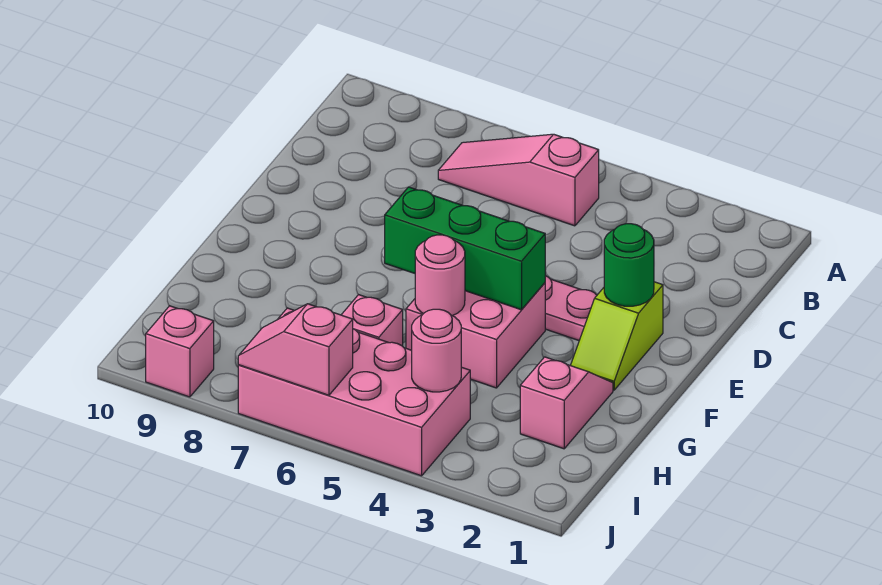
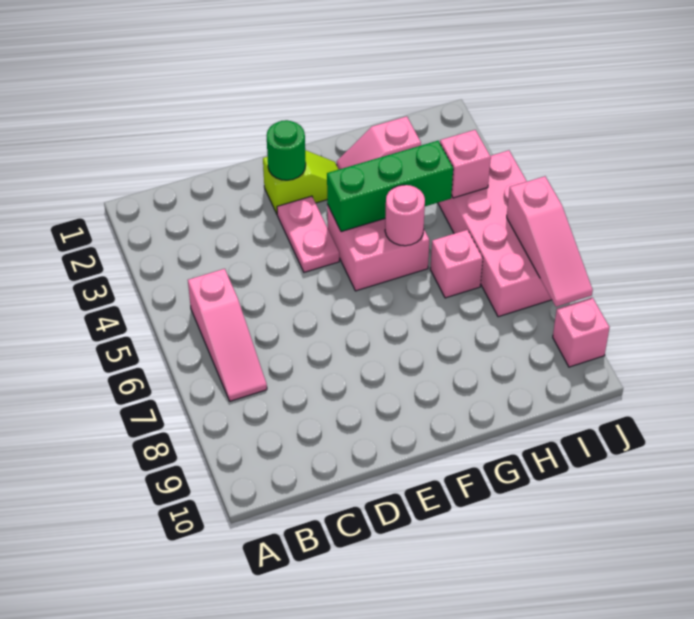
green 1x3 brick [385,187,545,310] -> green 1x3 brick turned to [327,141,453,232]
pink 1x1 round brick [412,309,461,392] -> pink 1x1 brick [440,130,491,198]
pink 1x2 slope [238,304,353,395] -> pink 1x3 slope [507,176,593,307]

